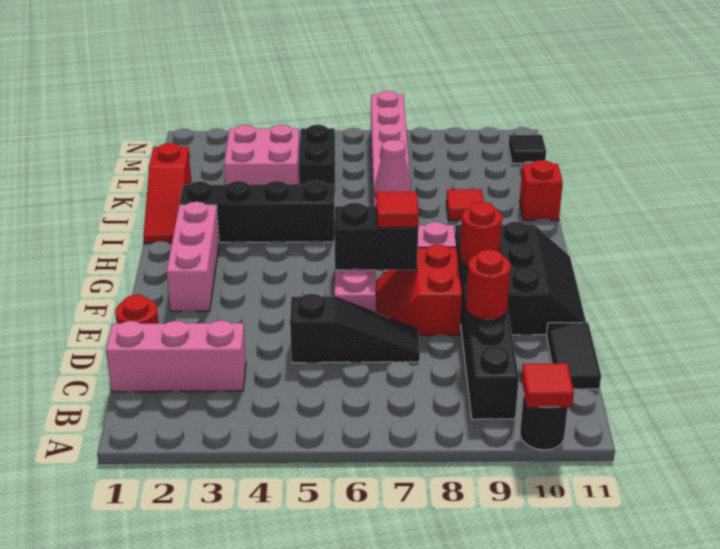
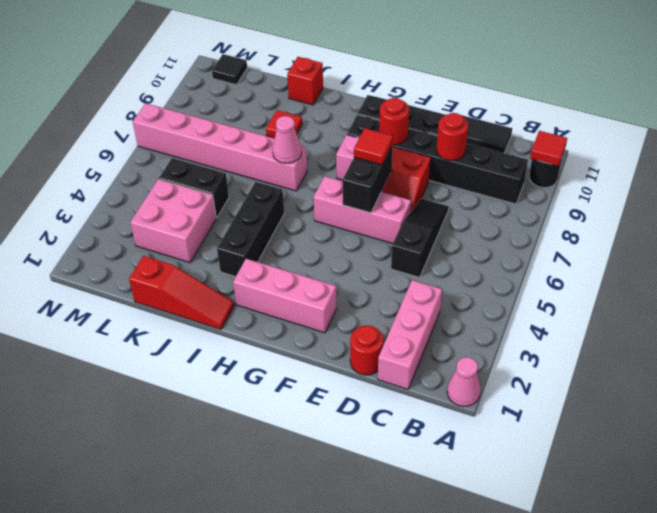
none -> pink 1x1 cone [447,357,481,406]
black 1x4 brick [179,181,335,243] -> black 1x3 brick [217,182,284,277]

